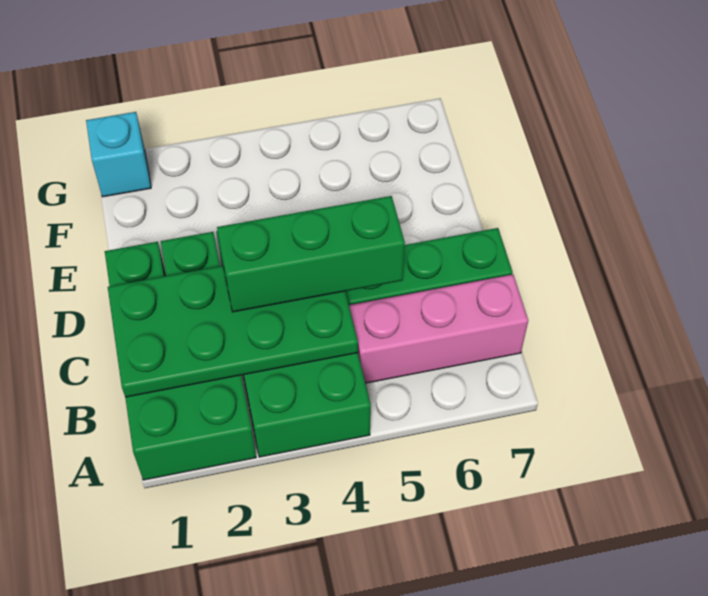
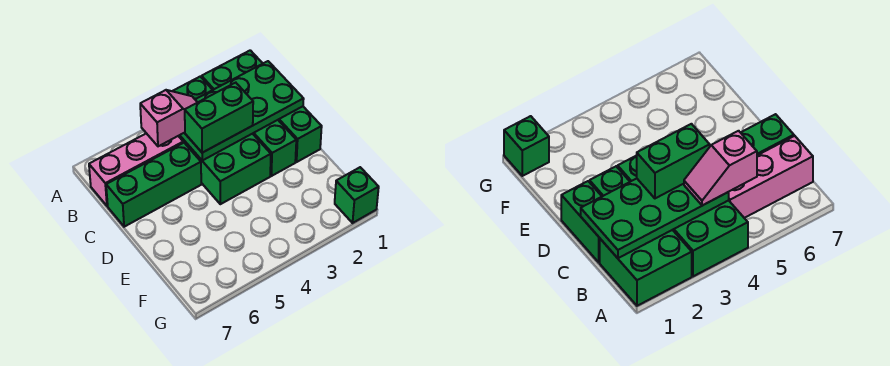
none -> pink 1x2 slope [140,90,197,146]
green 1x3 brick [217,196,405,312] -> green 1x2 brick [185,83,253,153]
cyan 1x1 brick [86,112,151,197] -> green 1x1 brick [335,167,379,223]

